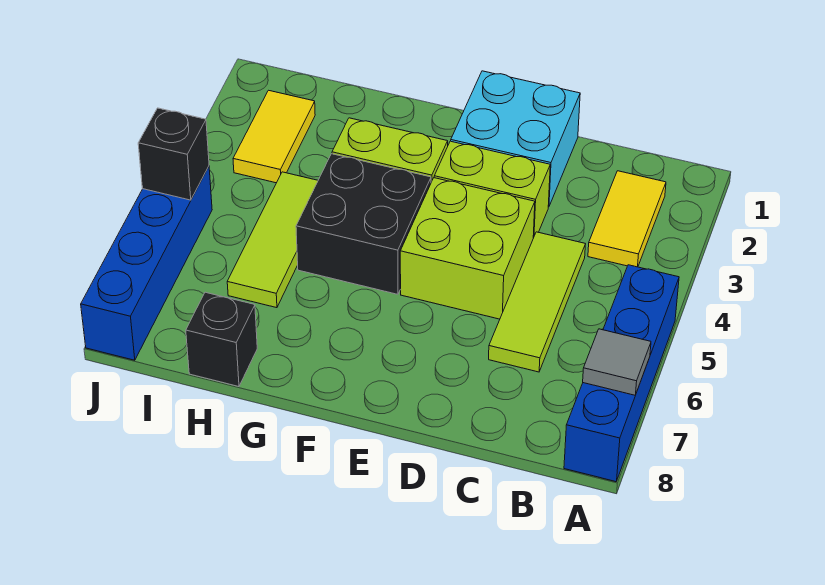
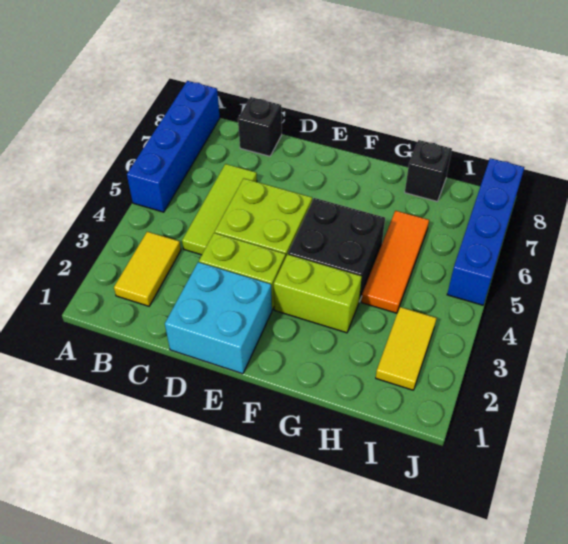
grey 1x1 tile [583,329,651,395] -> none
lime 1x3 tile [227,172,318,308] -> orange 1x3 tile [361,211,429,313]
black 1x1 brick [138,108,209,200] -> black 1x1 brick moved to [238,97,282,156]

